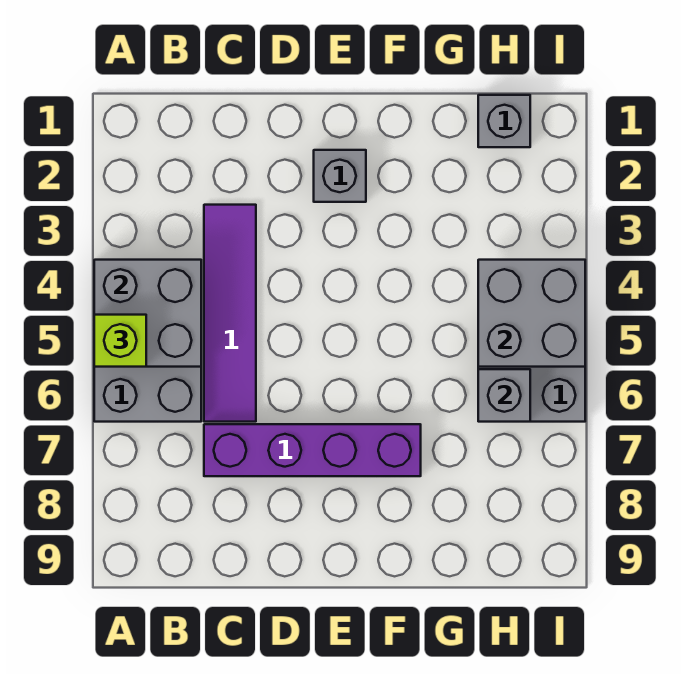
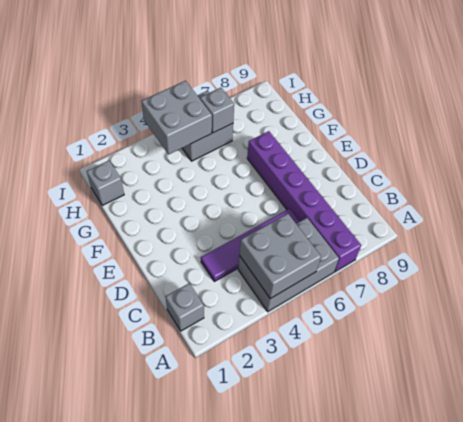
lime 1x1 brick [94,315,146,367] -> none
purple 1x4 brick [204,424,421,476] -> purple 1x6 brick [247,131,361,272]
grey 1x1 brick [314,150,366,202] -> grey 1x1 brick moved to [166,283,204,331]

